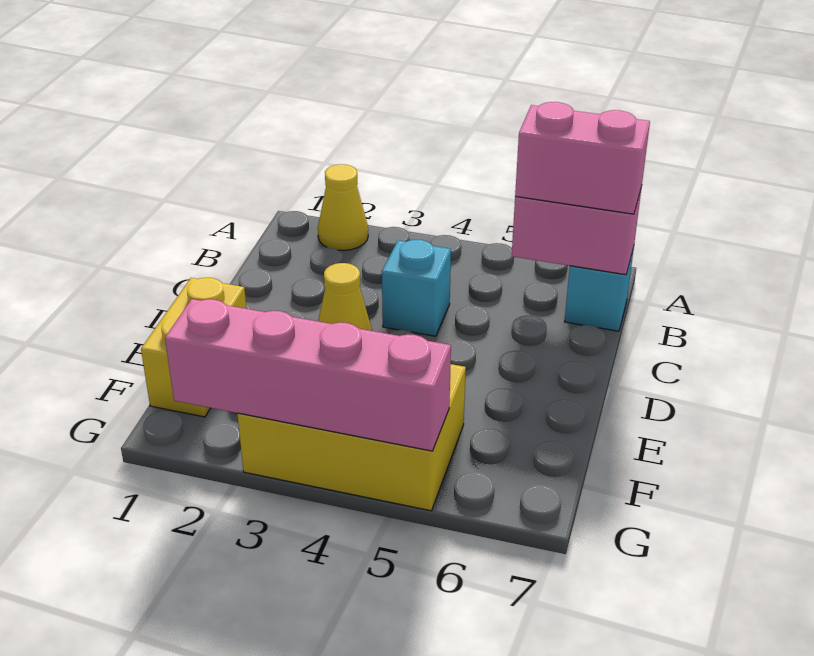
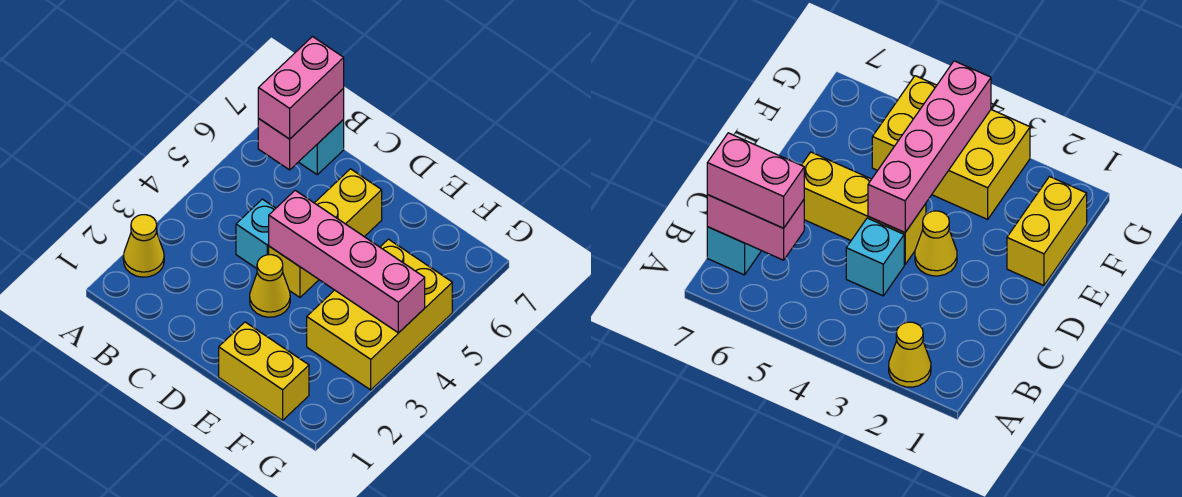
none -> yellow 1x3 brick [269,169,382,297]
pink 1x4 brick [165,299,451,451] -> pink 1x4 brick turned to [269,190,425,333]

